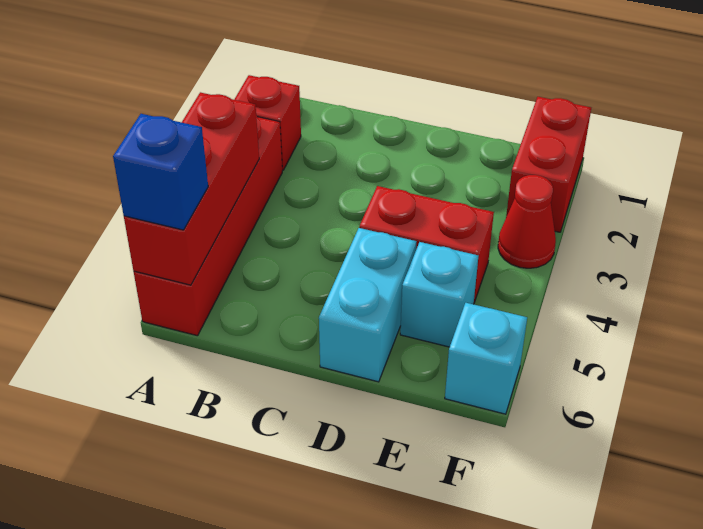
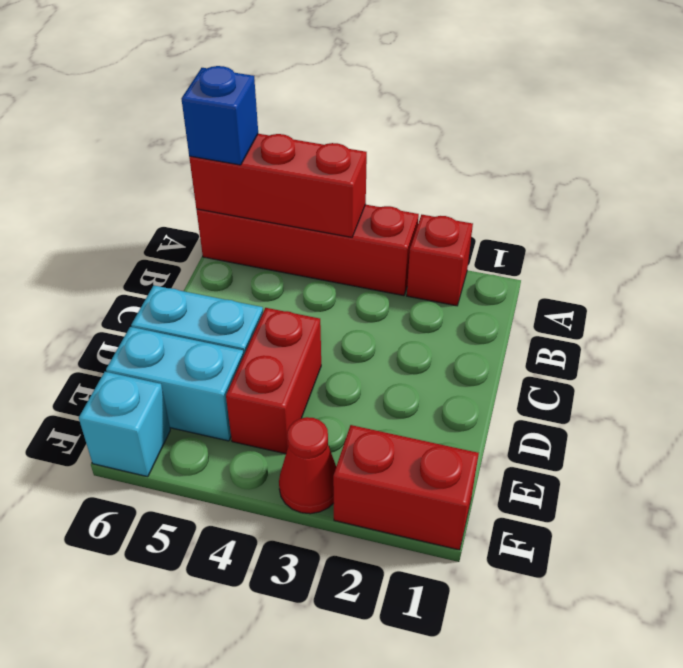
cyan 1x1 brick [400,242,478,347] -> cyan 1x2 brick [106,327,244,441]

